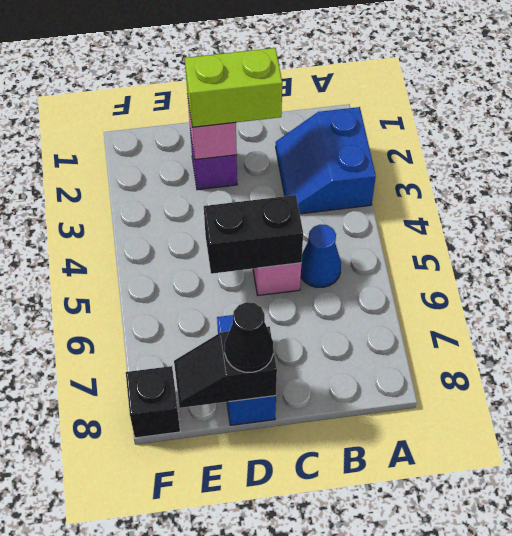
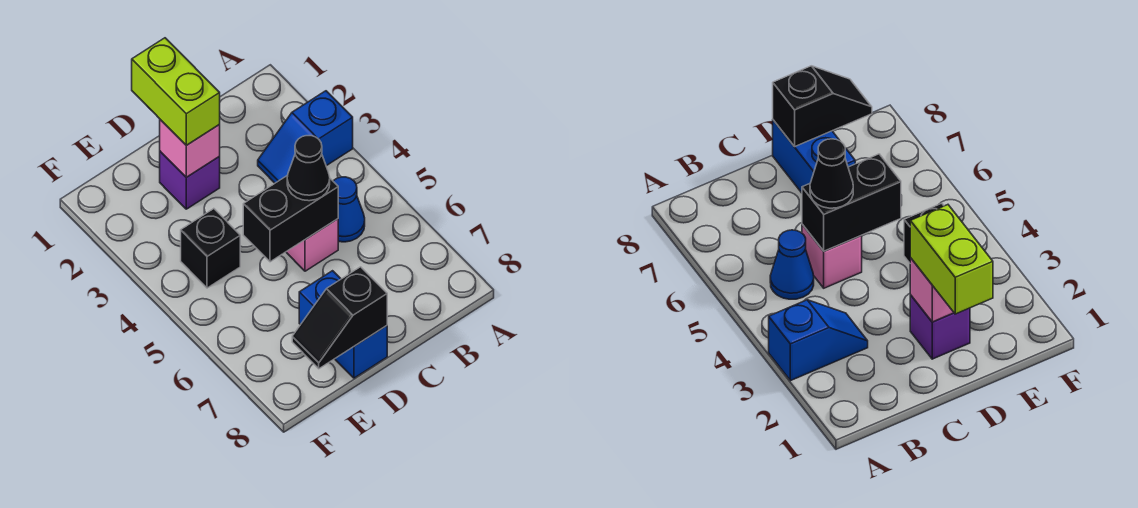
blue 2x2 slope [276,107,376,214] -> blue 1x2 slope [258,91,353,183]
lime 1x2 brick [185,48,282,127] -> lime 1x2 brick turned to [132,38,220,145]
black 1x1 cone [225,302,273,372] -> black 1x1 cone moved to [287,136,330,201]
black 1x1 brick [126,366,180,438] -> black 1x1 brick moved to [181,209,240,288]

